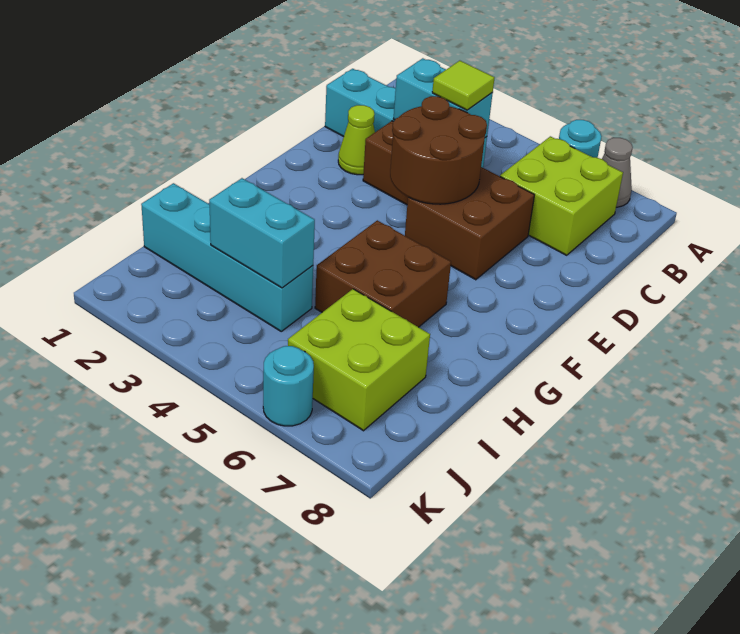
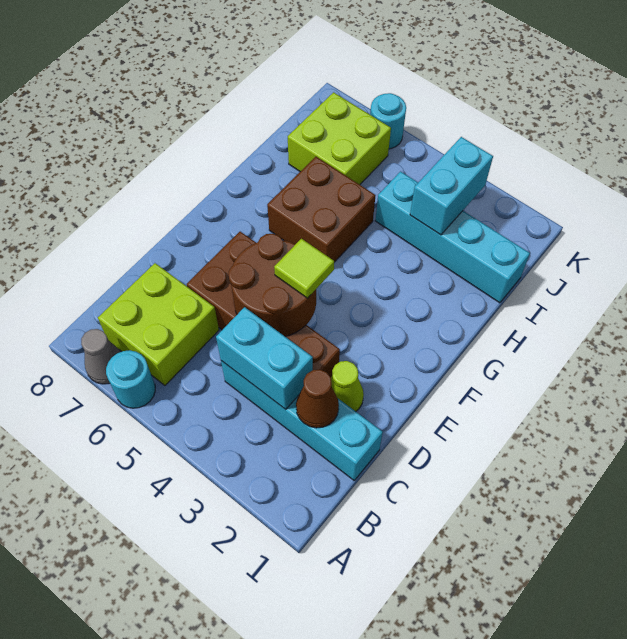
none -> brown 1x1 cone [296,370,339,428]
lime 1x1 tile [432,61,494,110] -> lime 1x1 tile moved to [274,239,334,298]
cyan 1x2 brick [209,178,315,288] -> cyan 1x2 brick turned to [410,137,493,235]

